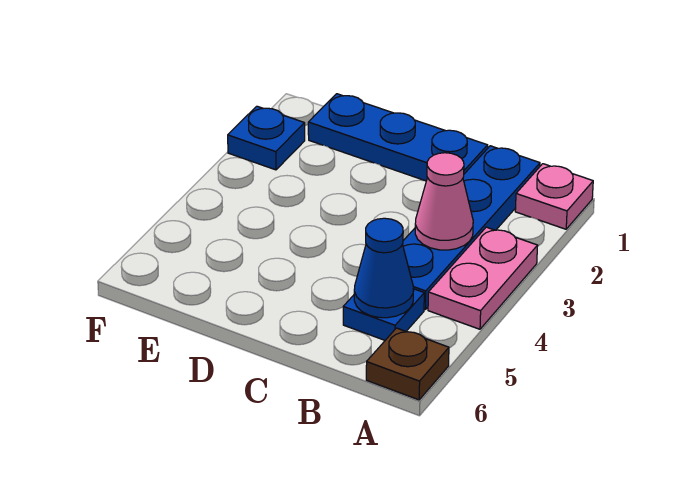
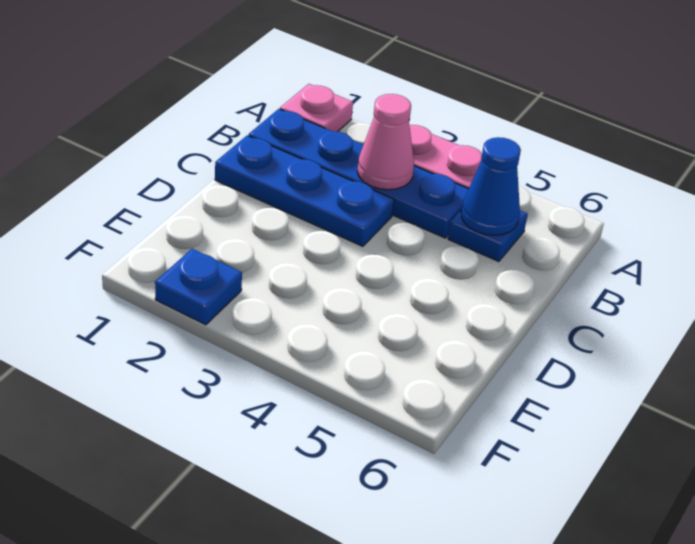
brown 1x1 plate [366,328,449,400] -> none
blue 1x3 plate [308,94,488,181] -> blue 1x3 plate turned to [215,136,394,246]

